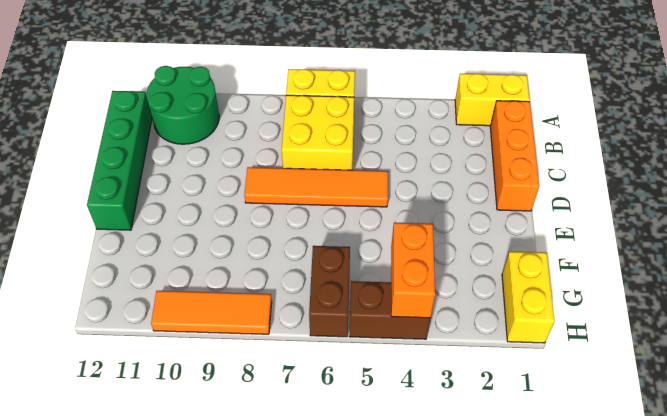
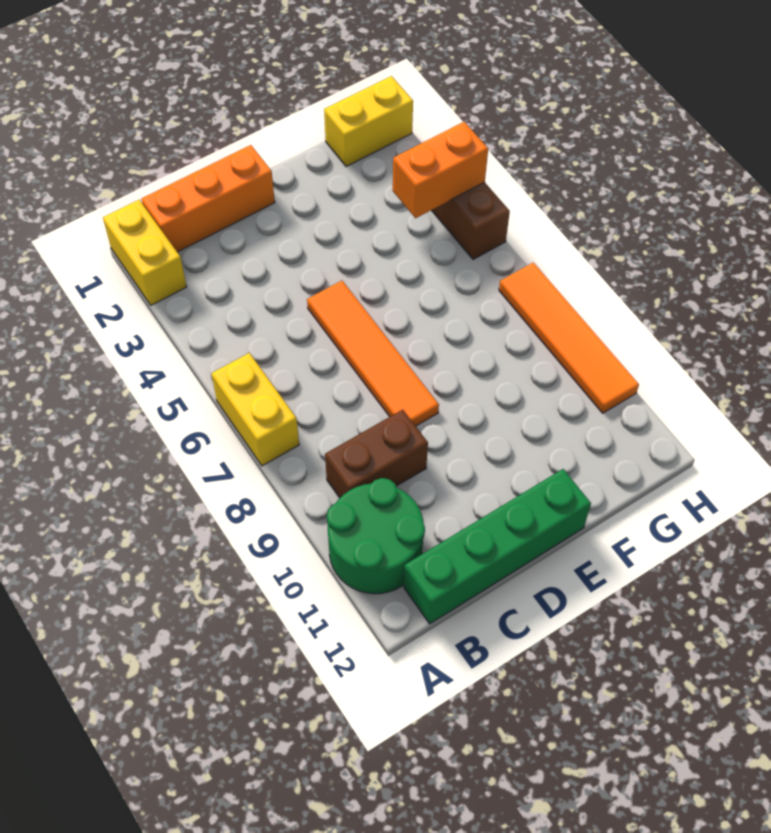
yellow 2x2 brick [282,95,354,170] -> none
brown 1x2 brick [309,246,350,337] -> brown 1x2 brick moved to [325,410,428,498]
orange 1x3 tile [151,291,272,334] -> orange 1x4 tile [499,263,639,413]

